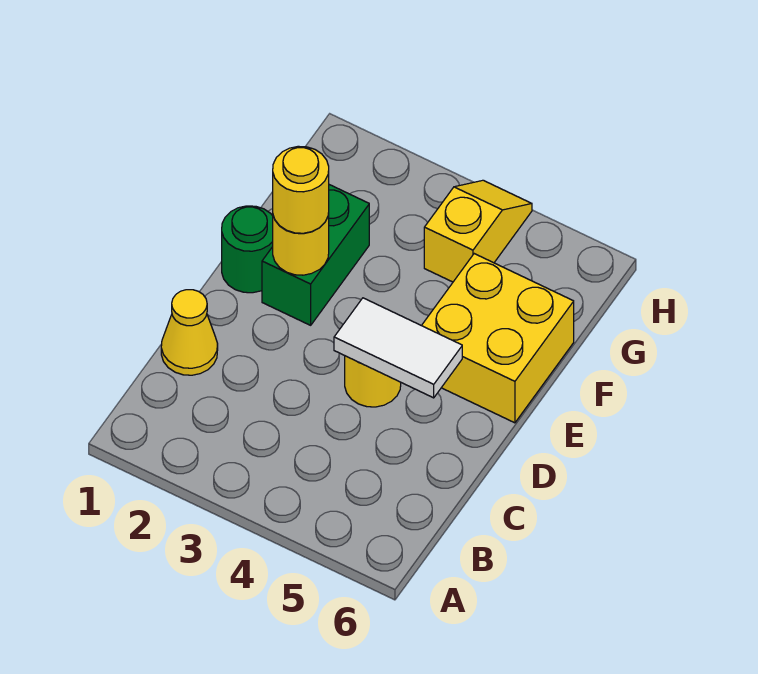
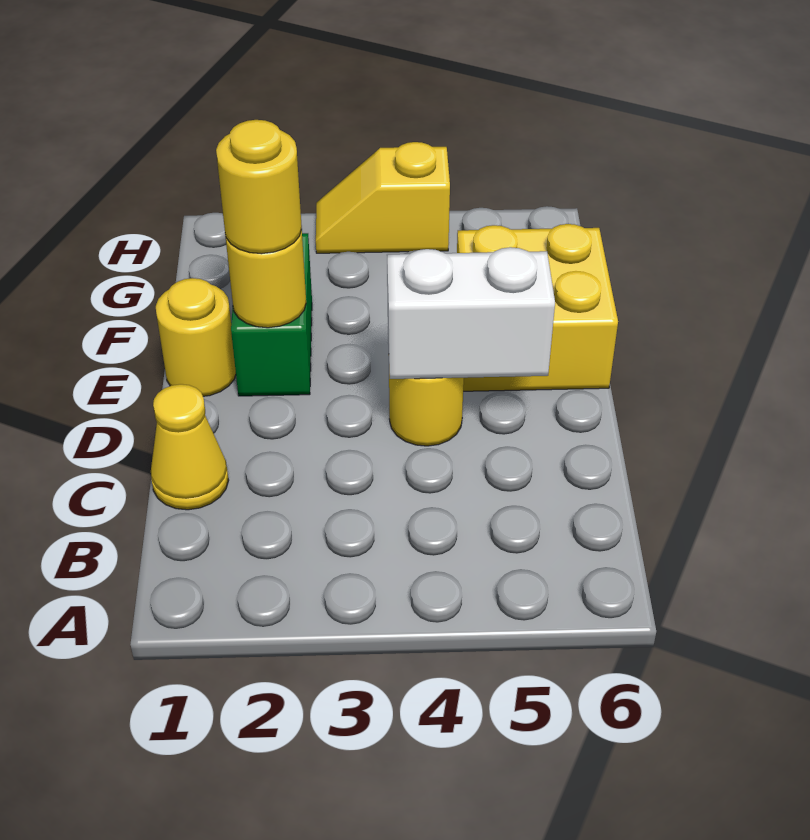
white 1x2 tile [334,298,462,398] -> white 1x2 brick [387,247,555,379]
green 1x1 round brick [222,206,273,293] -> yellow 1x1 round brick [156,278,236,396]
yellow 1x2 slope [424,180,532,282] -> yellow 1x2 slope turned to [316,142,450,253]

